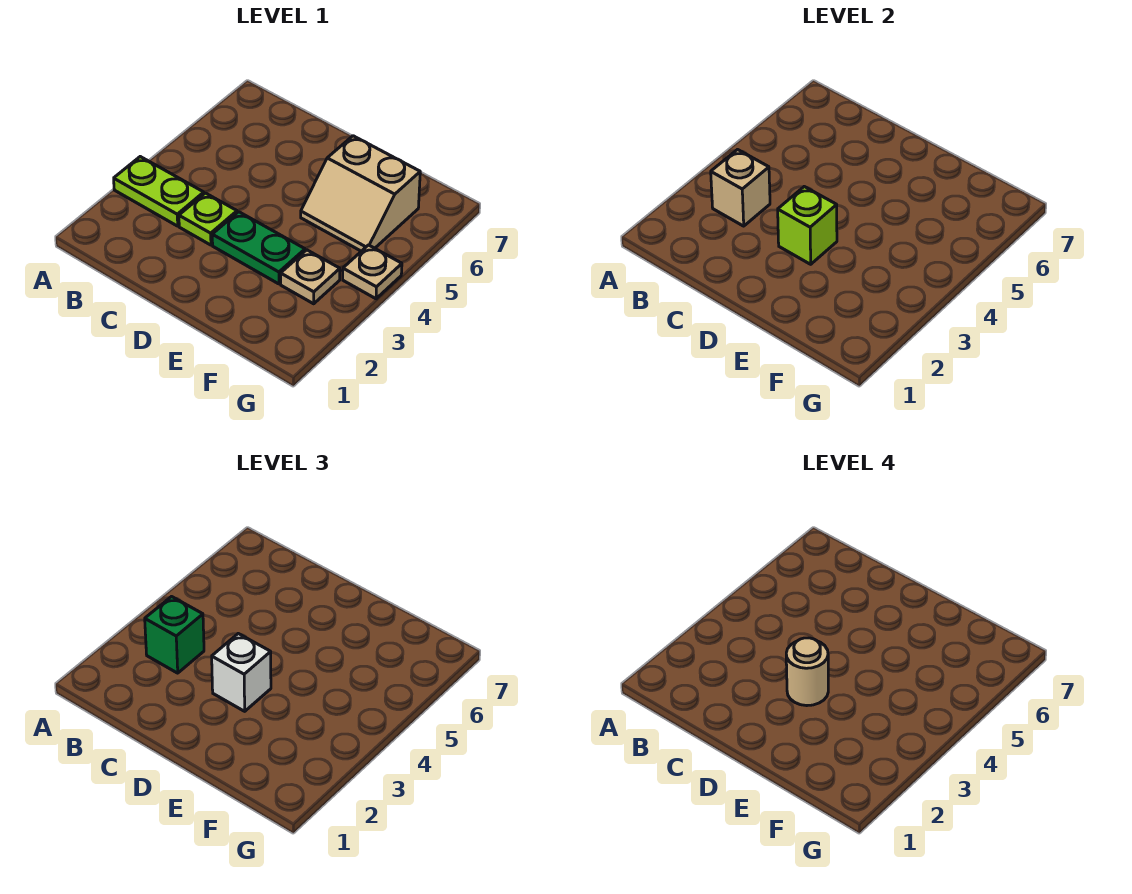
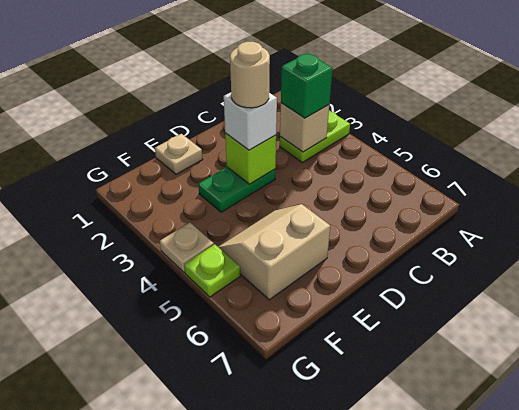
lime 1x1 plate [179,193,237,245] -> lime 1x1 plate moved to [184,244,240,297]
tan 1x1 plate [281,250,340,304] -> tan 1x1 plate moved to [155,134,203,174]

